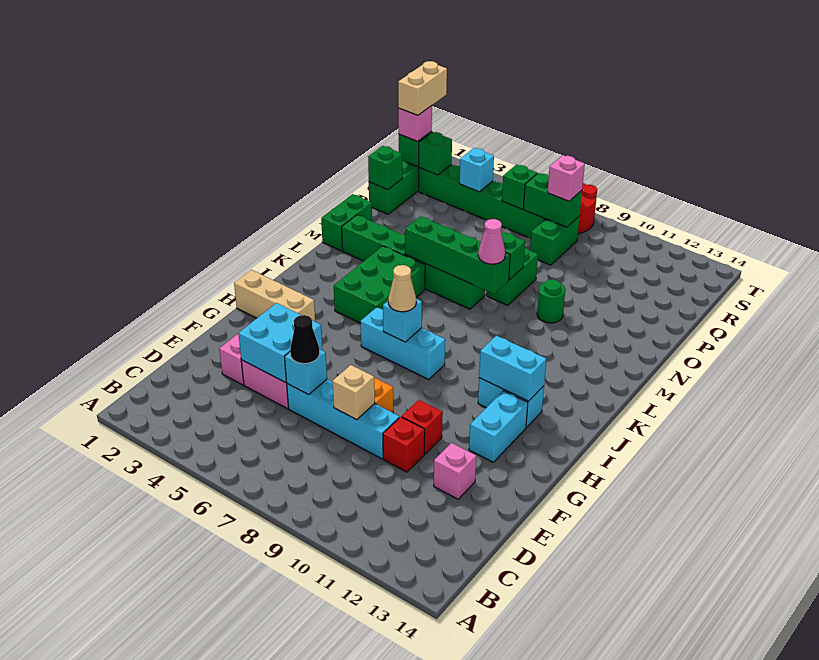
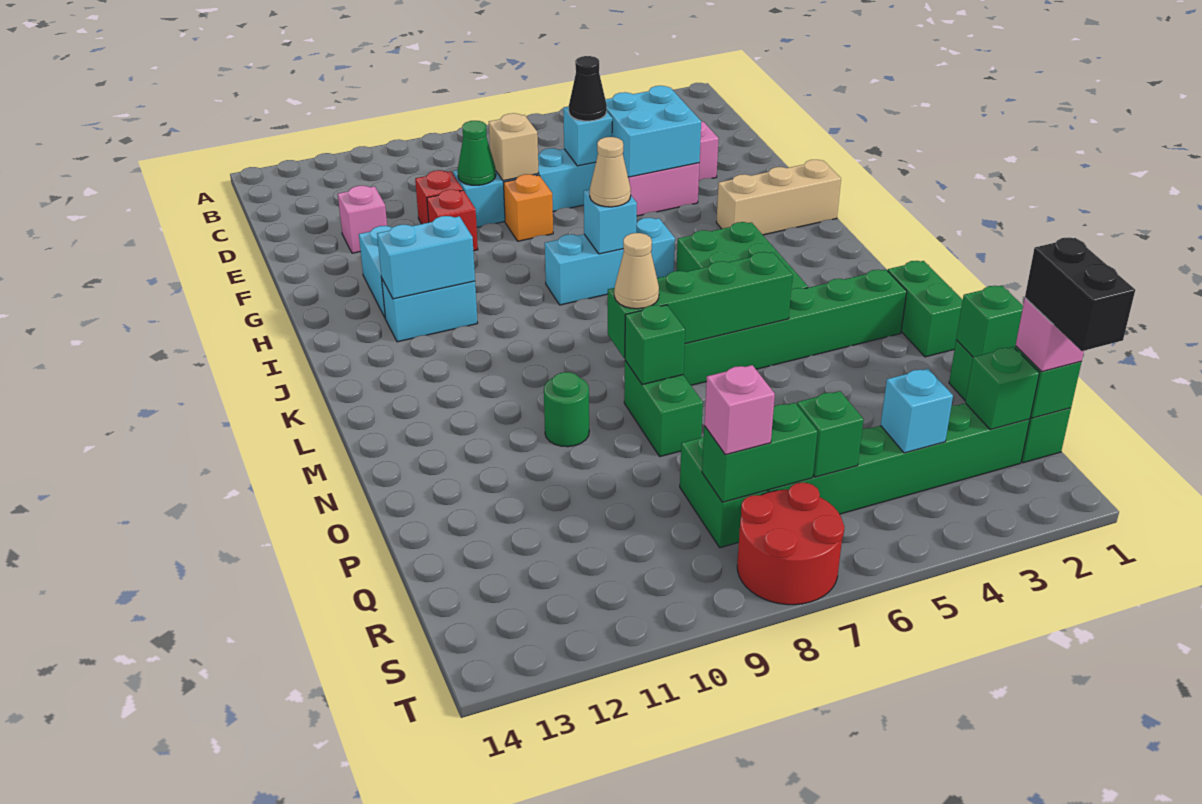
none -> green 1x1 cone [458,121,496,185]
pink 1x1 cone [478,219,505,264] -> tan 1x1 cone [614,233,659,309]
tan 1x2 brick [398,61,447,115] -> black 1x2 brick [1025,237,1135,351]

